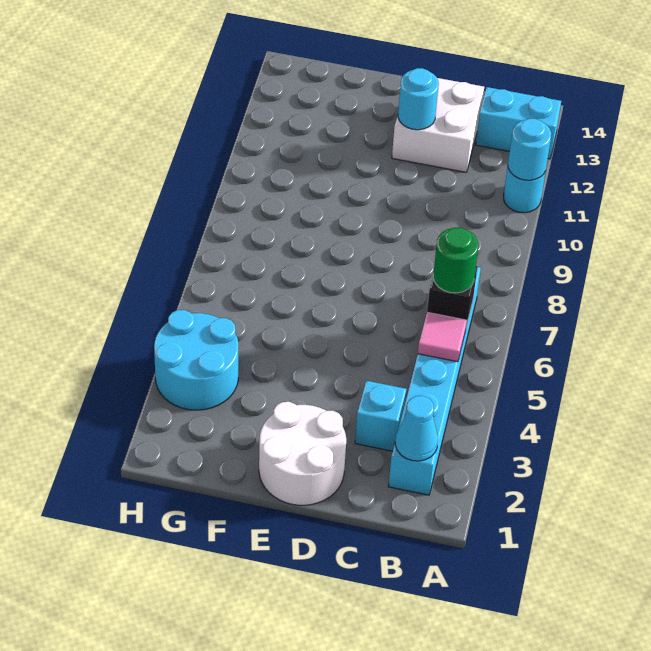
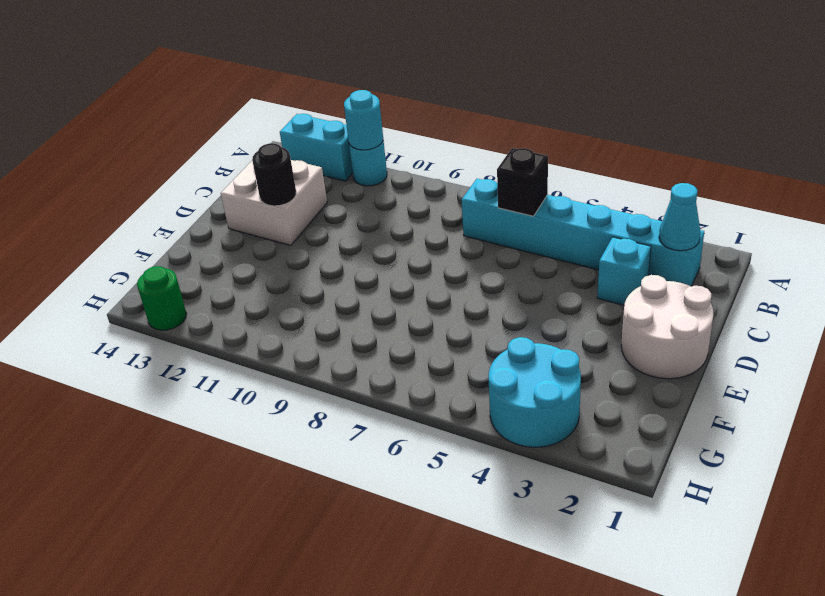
cyan 1x2 brick [476,87,561,159] -> cyan 1x2 brick turned to [280,114,353,181]
pink 1x1 tile [418,312,467,362] -> none
green 1x1 round brick [433,228,478,293] -> green 1x1 round brick moved to [137,266,187,330]
cyan 1x1 round brick [398,68,439,130] -> black 1x1 round brick [252,143,296,206]

